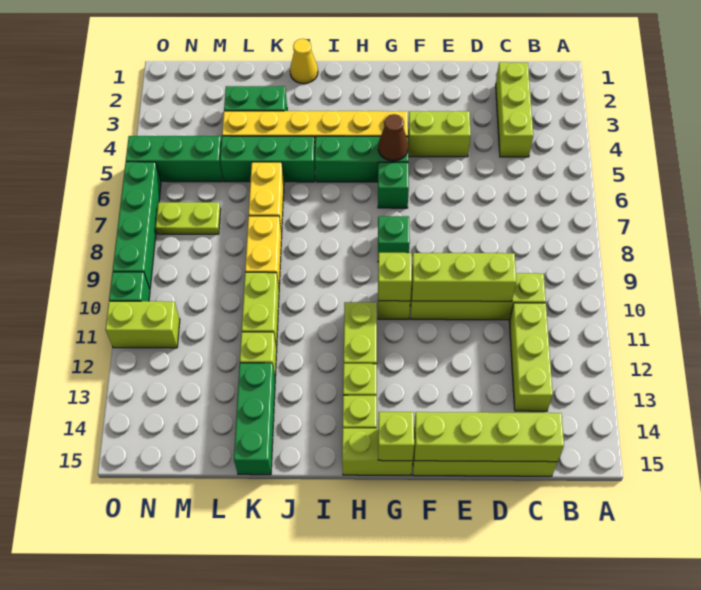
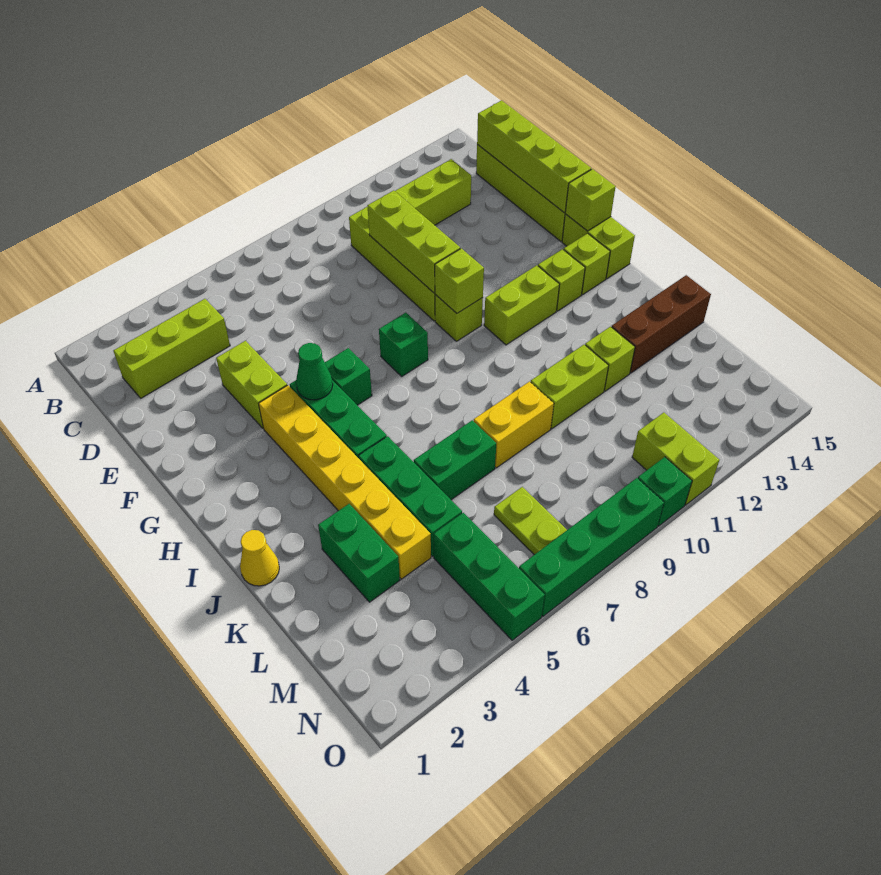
brown 1x1 cone [378,114,408,161] -> green 1x1 cone [296,343,333,400]
yellow 1x2 brick [249,162,284,234] -> green 1x2 brick [414,420,496,500]
green 1x3 brick [234,363,275,475] -> brown 1x3 brick [612,275,711,373]

